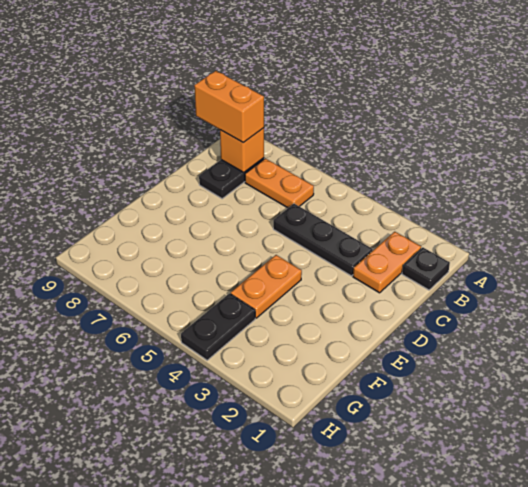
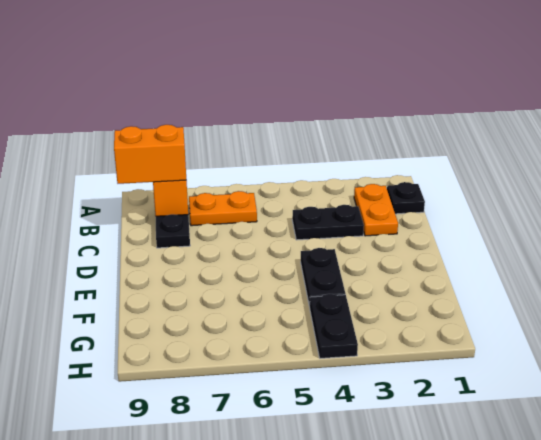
black 1x3 plate [273,204,373,276] -> black 1x2 plate [292,205,364,240]
orange 1x2 plate [231,255,302,318] -> black 1x2 plate [301,248,345,307]

